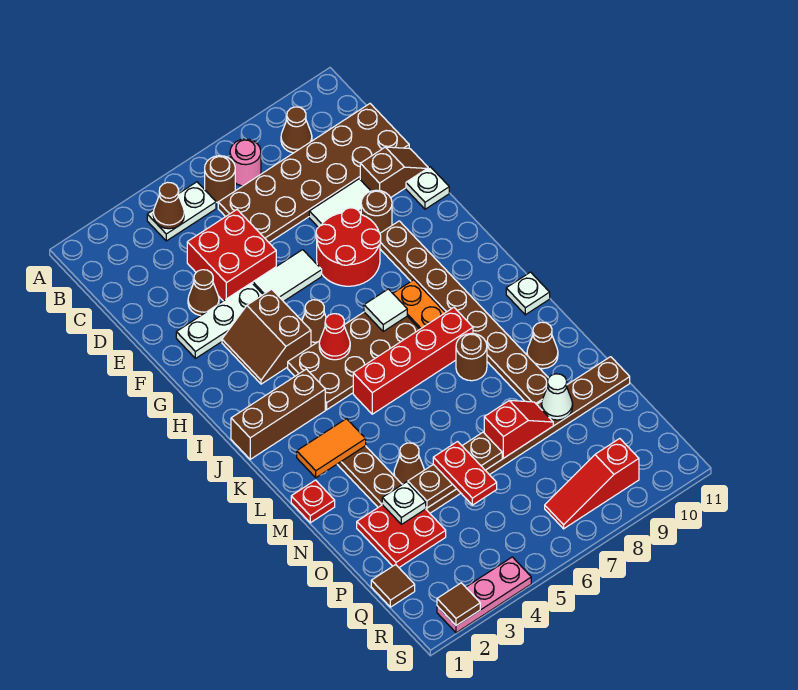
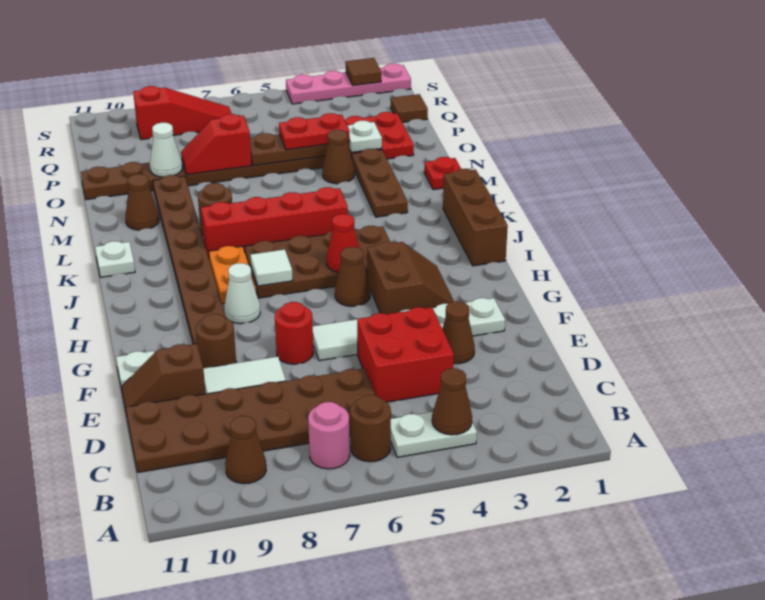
red 2x2 round brick [316,208,381,286] -> red 1x1 round brick [275,302,313,364]
none -> white 1x1 cone [224,263,260,324]
brown 1x3 brick [231,369,325,459] -> brown 1x3 brick turned to [443,169,508,266]
orange 1x2 tile [297,419,366,478] -> none
red 1x2 plate [433,442,497,505] -> red 1x2 plate turned to [279,113,350,150]
pink 1x3 plate [437,557,531,633] -> pink 1x4 plate [286,64,411,104]

